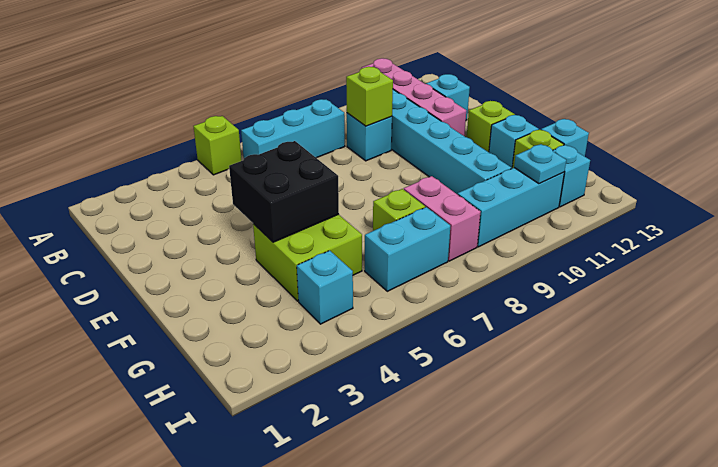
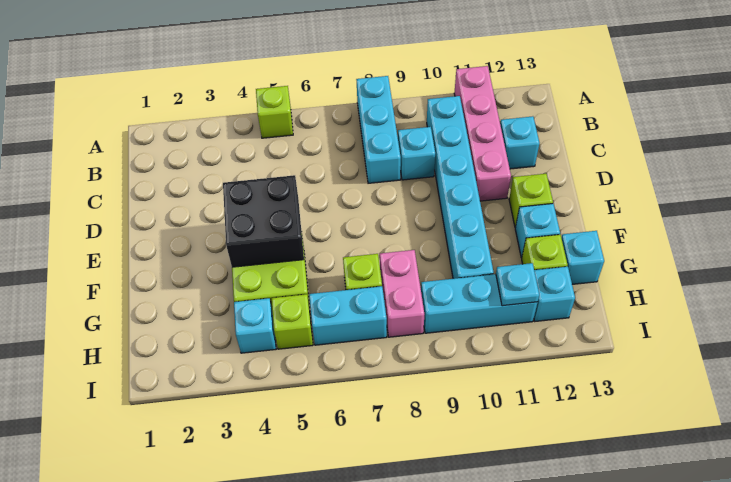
cyan 1x3 brick [241,99,345,158] -> cyan 1x3 brick turned to [356,76,401,183]
lime 1x1 brick [346,67,393,126] -> lime 1x1 brick moved to [272,294,313,349]

